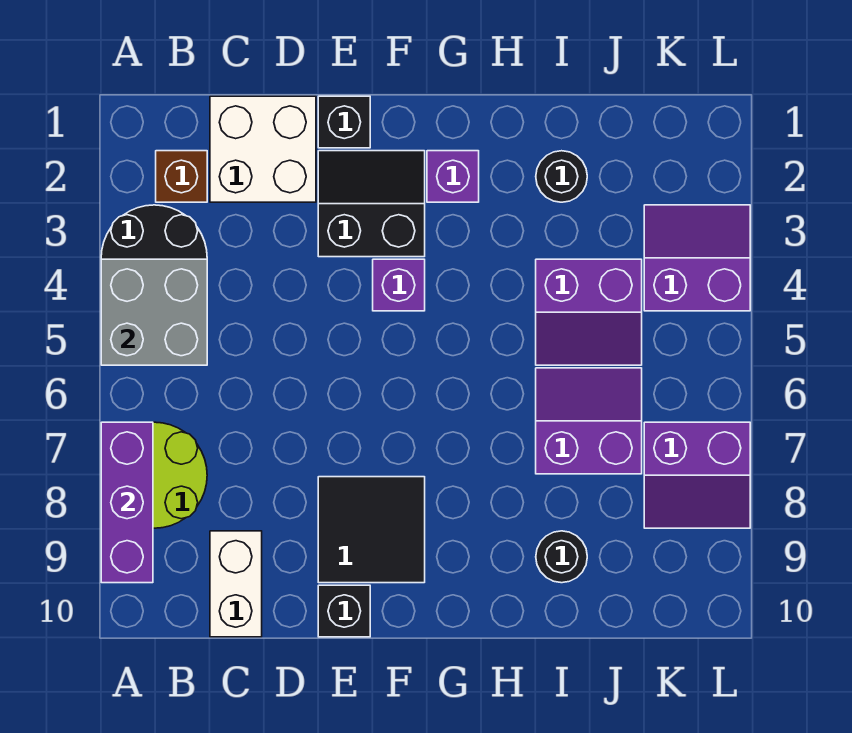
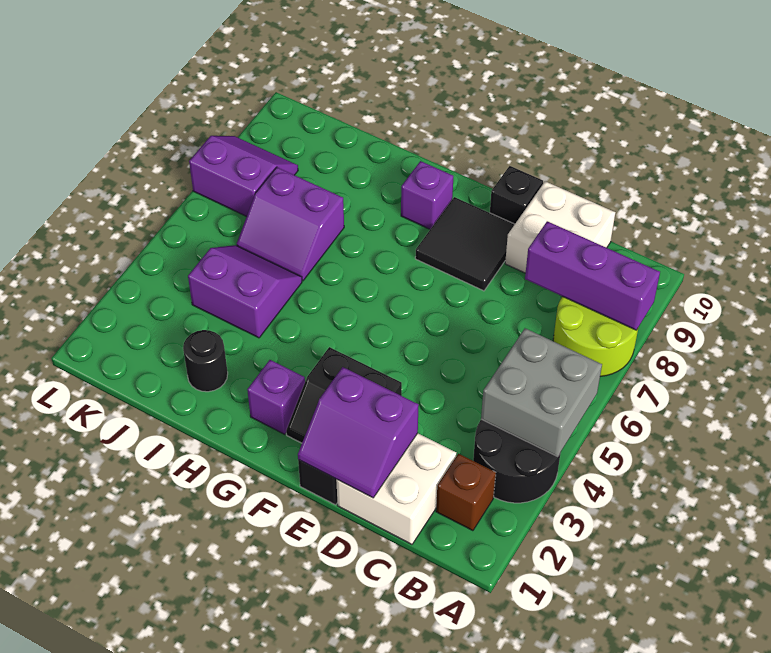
purple 1x3 brick [101,422,153,583] -> purple 1x3 brick turned to [525,221,660,330]
white 1x2 brick [210,531,262,637] -> white 2x2 brick [505,181,615,273]
purple 1x1 brick [373,259,425,311] -> purple 1x1 brick moved to [401,161,453,229]
black 1x1 round brick [536,531,587,583] -> none
purple 2x2 slope [644,205,750,311] -> purple 2x2 slope moved to [298,367,419,498]

